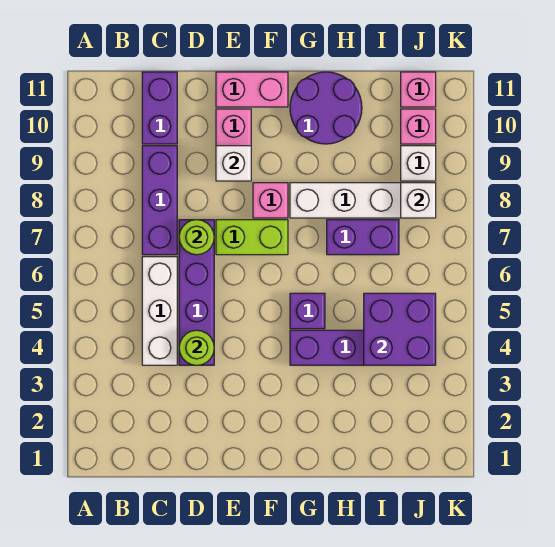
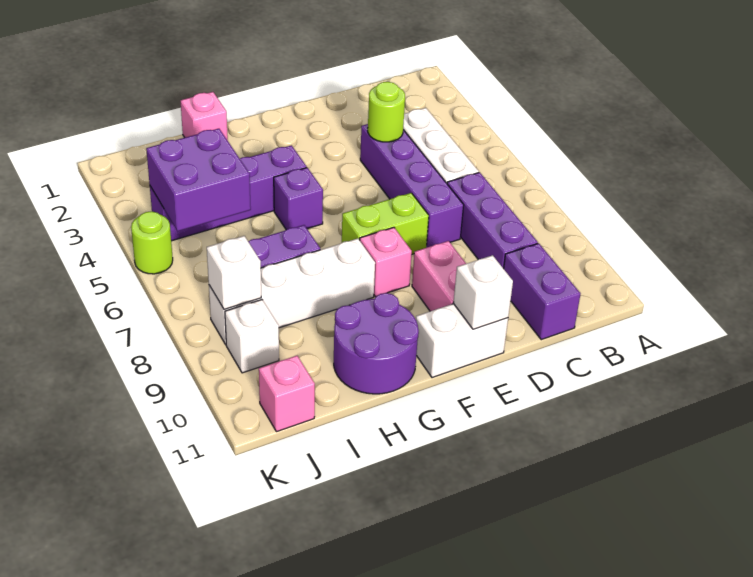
lime 1x1 round brick [179,220,214,255] -> lime 1x1 round brick moved to [131,211,173,274]
white 1x1 brick [216,146,251,181] -> white 1x1 brick moved to [453,255,513,329]
pink 1x2 brick [216,72,288,107] -> white 1x2 brick [416,304,508,378]
pink 1x1 brick [401,109,436,144] -> pink 1x1 brick moved to [181,92,228,140]

